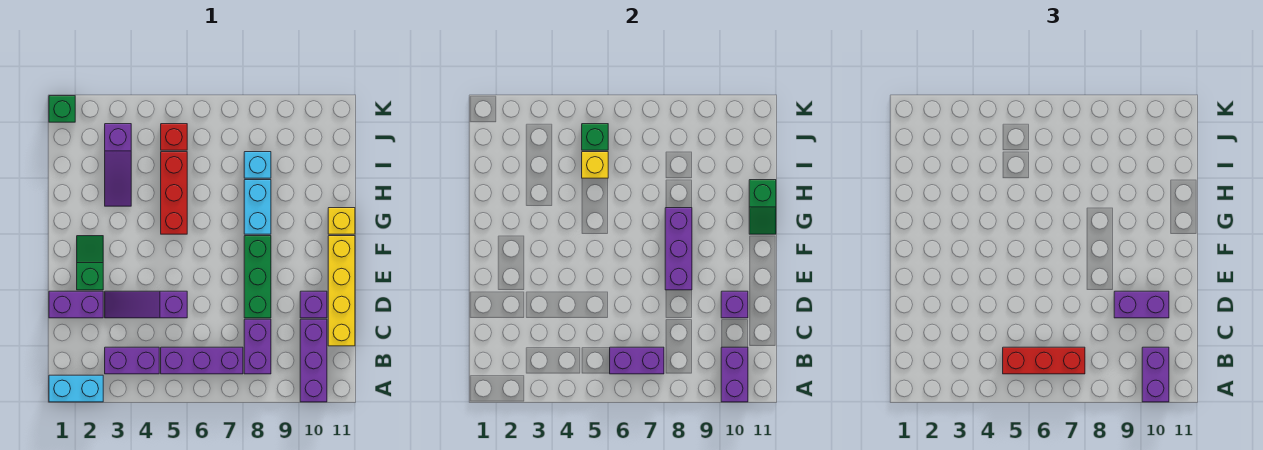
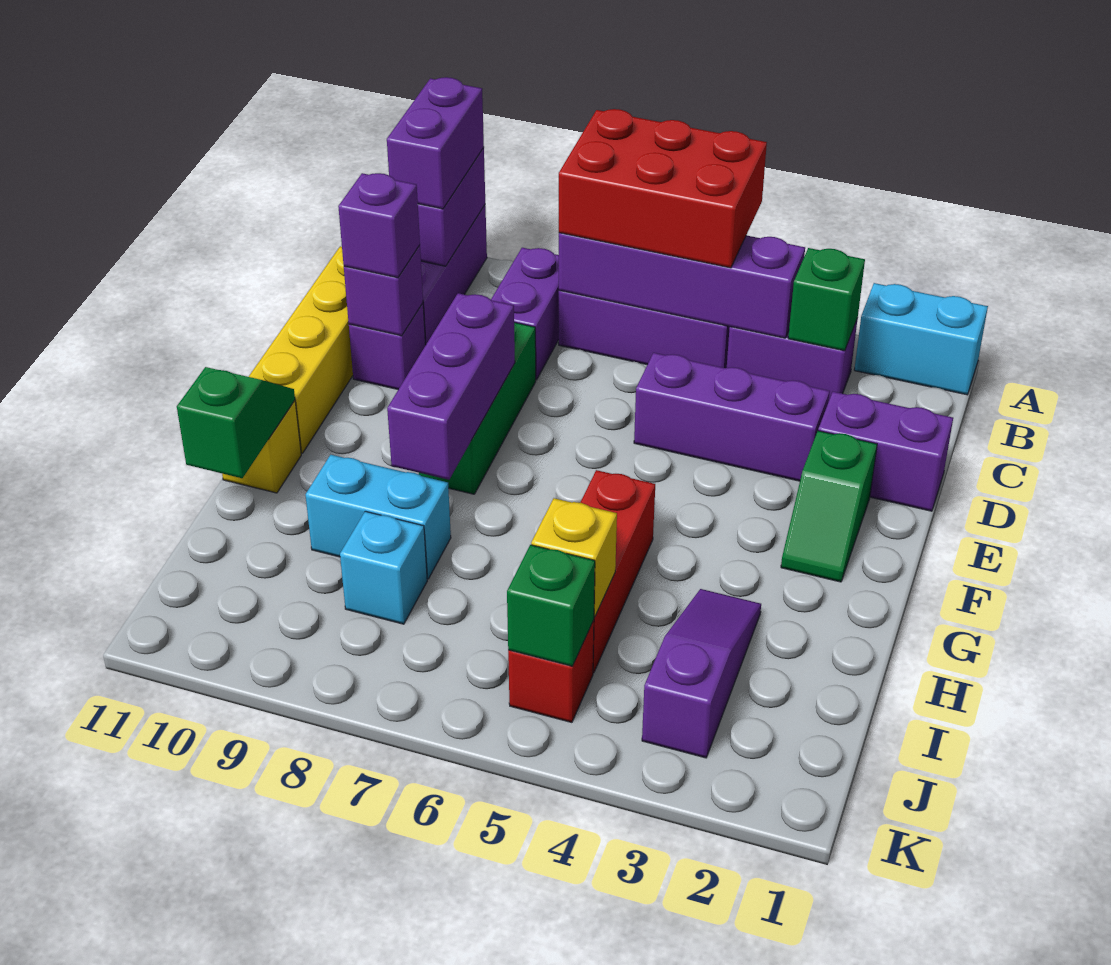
red 1x3 brick [1003,347,1085,374] -> red 2x3 brick [559,109,767,268]
purple 1x2 brick [610,347,664,374] -> purple 1x4 brick [559,233,805,338]
purple 1x3 slope [105,291,187,318] -> purple 1x3 brick [634,353,830,481]
purple 1x2 brick [1114,291,1169,318] -> purple 1x1 brick [338,173,420,278]
cyan 1x2 brick [244,180,271,234] -> cyan 1x2 brick turned to [305,455,451,579]
green 1x1 brick [49,96,75,122] -> green 1x1 brick moved to [788,248,865,351]

